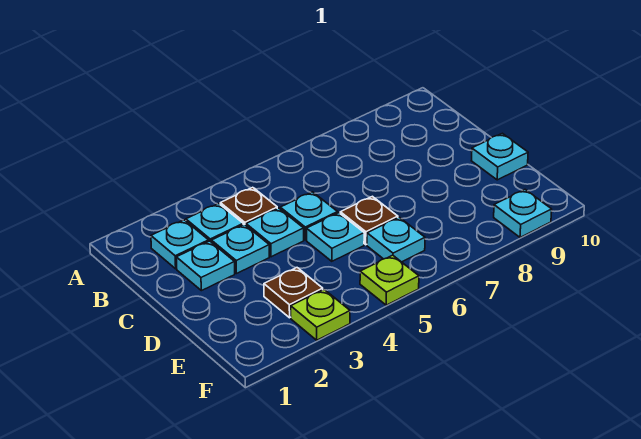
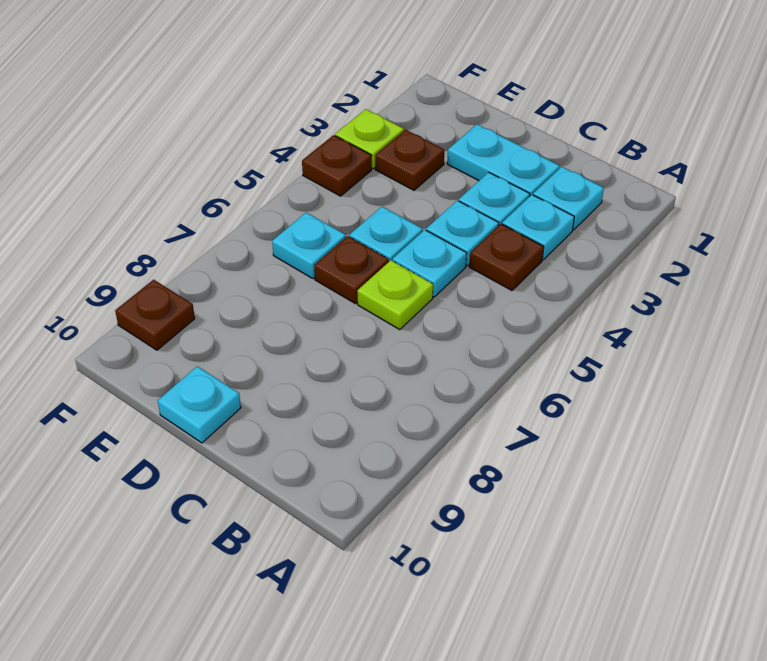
cyan 1x1 plate [176,241,235,291] -> cyan 1x2 plate [447,124,560,196]
none -> brown 1x1 plate [302,135,372,196]
lime 1x1 plate [360,255,419,305] -> lime 1x1 plate moved to [357,260,433,329]
cyan 1x1 plate [494,190,552,237] -> brown 1x1 plate [115,280,195,350]

